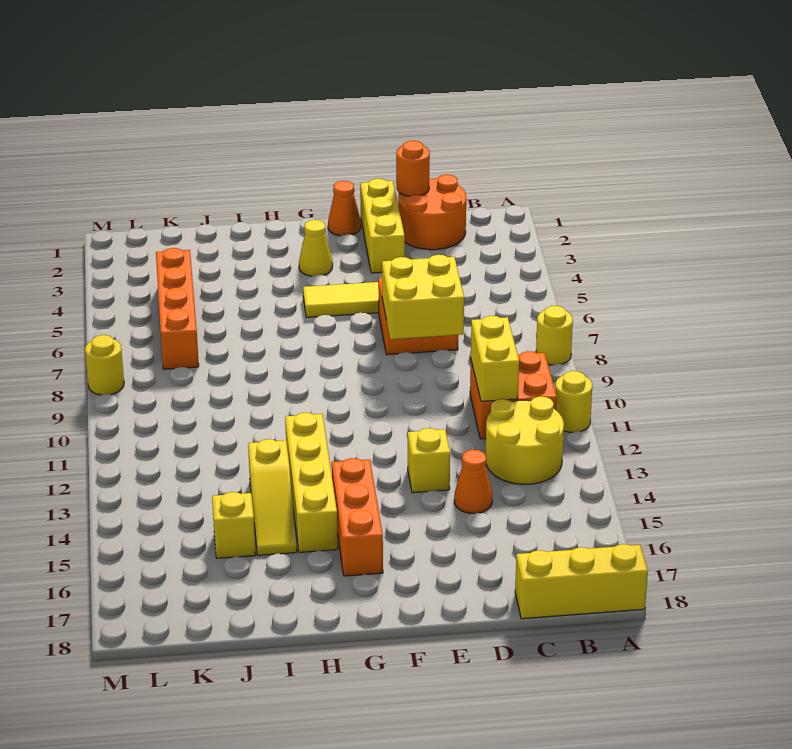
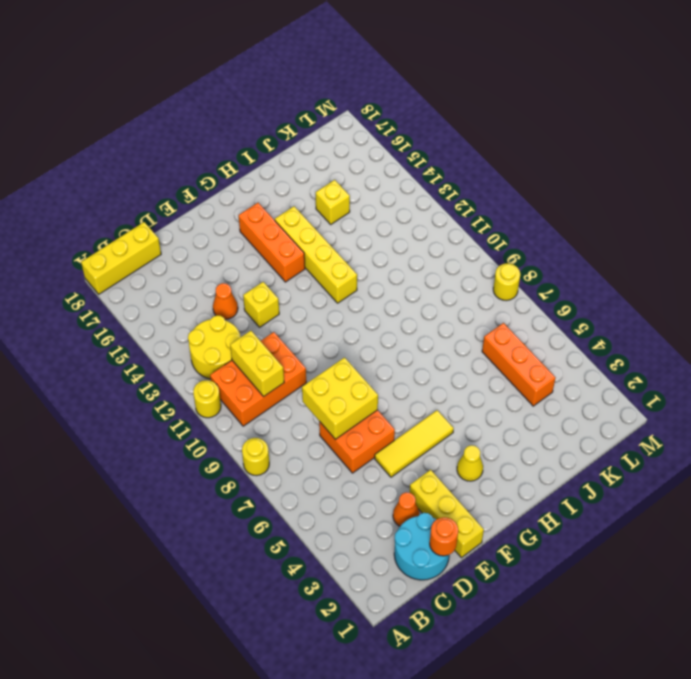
orange 2x2 brick [470,351,557,439] -> orange 2x3 brick [210,332,306,426]
orange 2x2 round brick [398,175,466,250] -> cyan 2x2 round brick [394,513,449,580]
orange 1x1 cone [328,181,361,236] -> orange 1x1 cone moved to [393,492,419,526]
yellow 1x3 slope [248,439,297,555] -> none
orange 1x4 brick [156,248,199,369] -> orange 1x3 brick [482,323,555,406]

